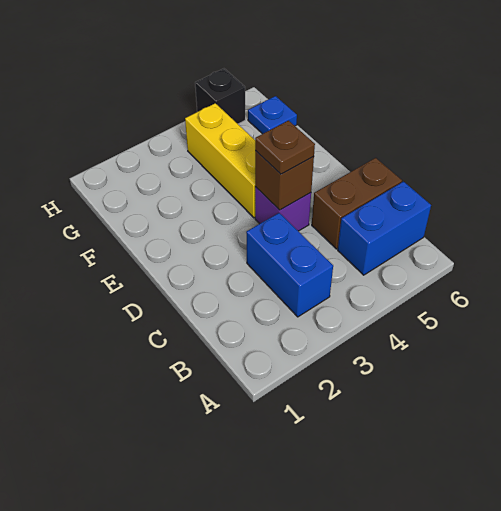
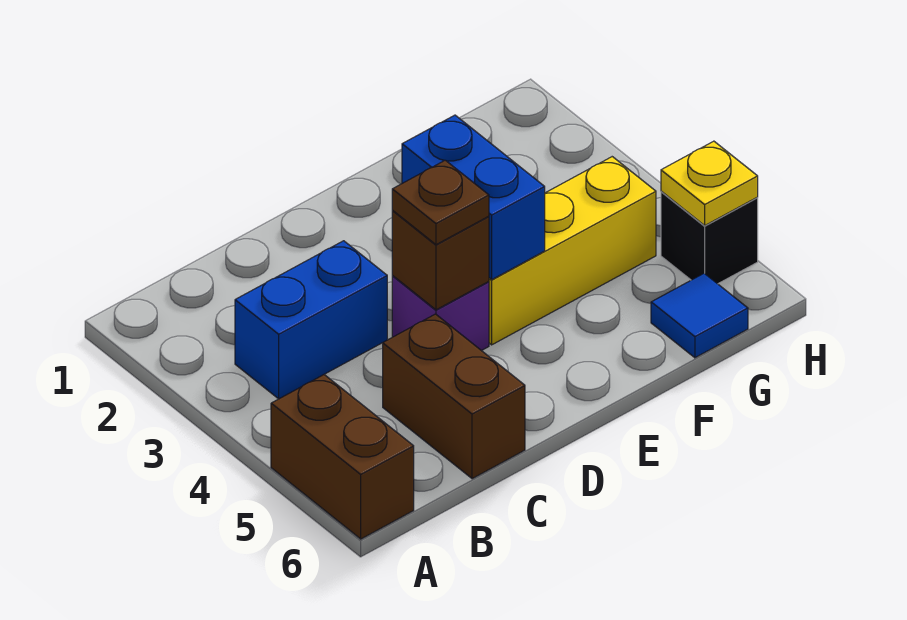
none -> brown 1x2 brick [271,375,414,539]
blue 1x2 brick [338,182,431,275] -> blue 1x2 brick moved to [402,115,545,279]
blue 1x1 plate [248,96,297,134] -> blue 1x1 tile [651,273,748,358]
none -> yellow 1x1 plate [661,141,758,225]

